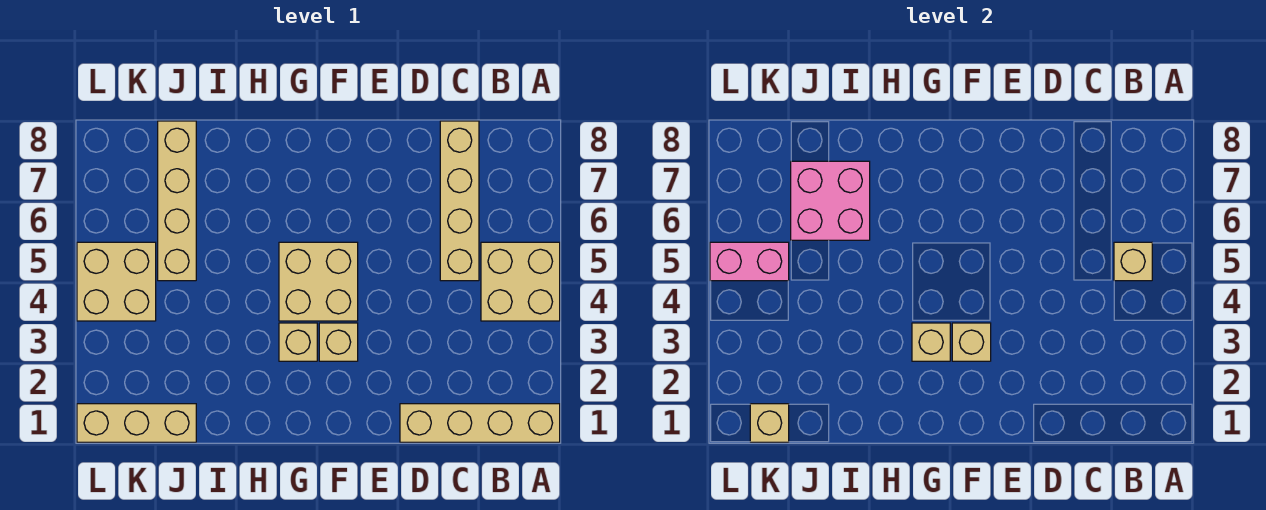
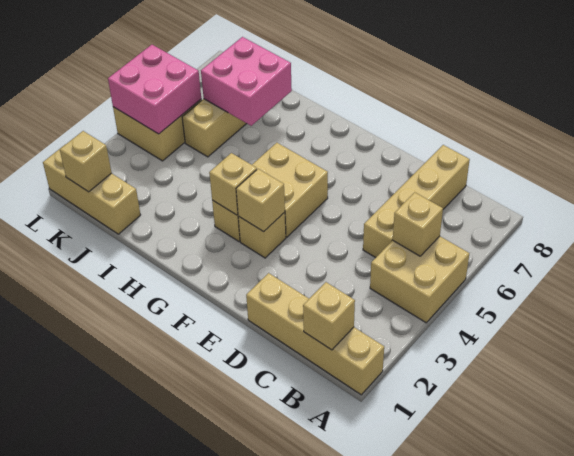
none -> tan 1x1 brick [303,282,355,350]
pink 1x2 brick [710,242,789,281] -> pink 2x2 brick [108,45,201,134]

